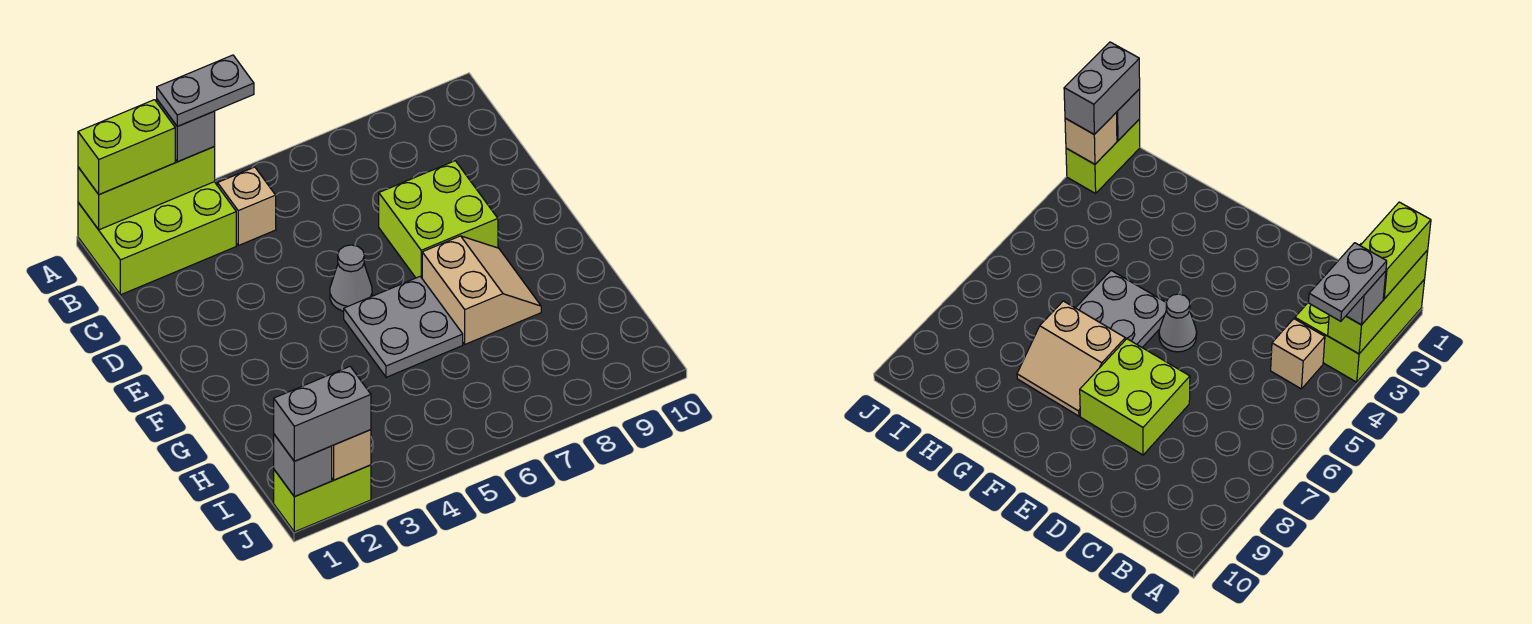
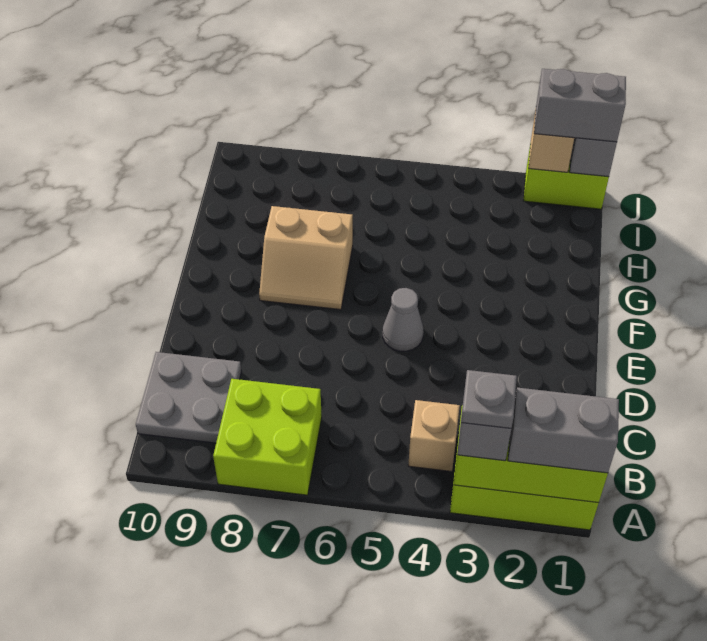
lime 1x2 brick [78,100,175,194] -> grey 1x2 brick [508,388,619,473]
grey 1x2 plate [157,55,254,126] -> grey 1x1 plate [461,370,517,428]
lime 2x2 brick [379,161,498,278] -> lime 2x2 brick moved to [213,379,322,495]
grey 2x2 plate [344,277,463,377] -> grey 2x2 plate moved to [136,352,242,443]
tan 2x2 slope [422,236,541,344] -> tan 2x2 slope turned to [259,206,353,310]

